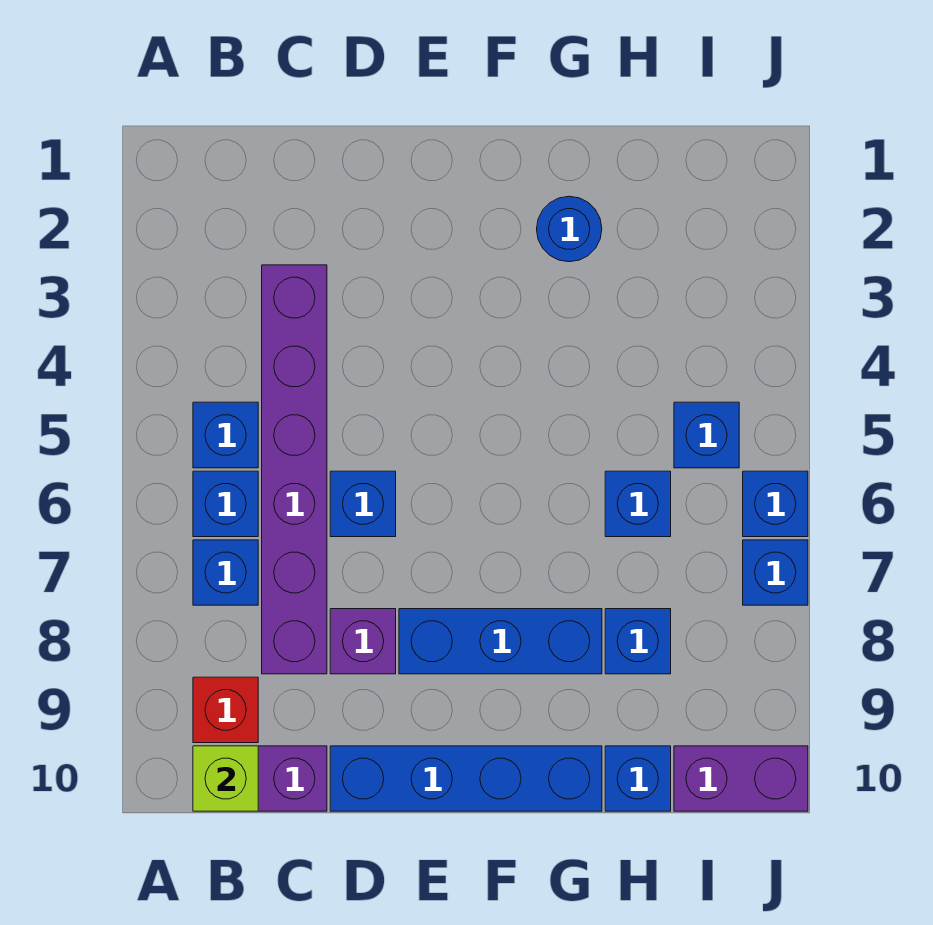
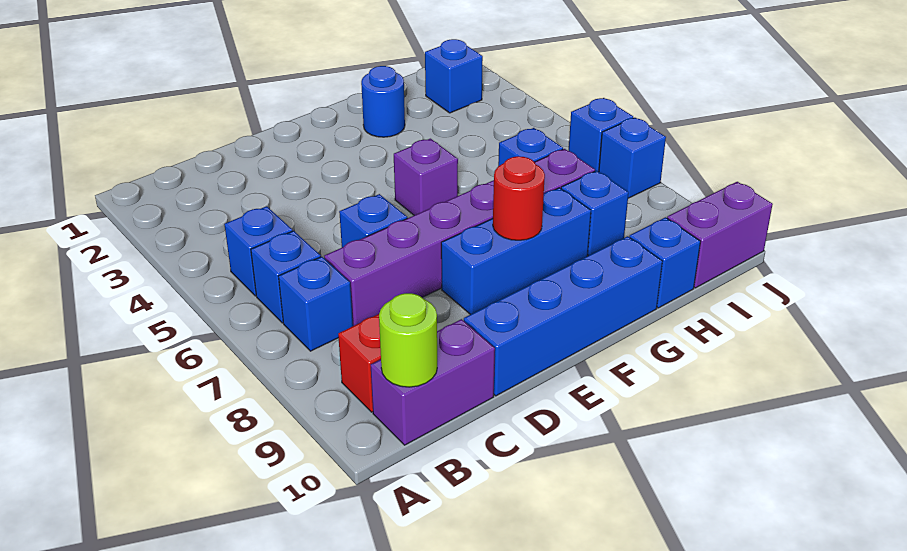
lime 1x1 brick [193,746,258,811] -> lime 1x1 round brick [379,293,437,387]
purple 1x6 brick [262,265,327,674] -> purple 1x6 brick turned to [324,149,595,326]
purple 1x1 brick [330,609,396,674] -> purple 1x1 brick moved to [394,139,458,215]
none -> red 1x1 round brick [493,156,545,240]
blue 1x1 brick [674,402,739,468] -> blue 1x1 brick moved to [425,39,483,113]

